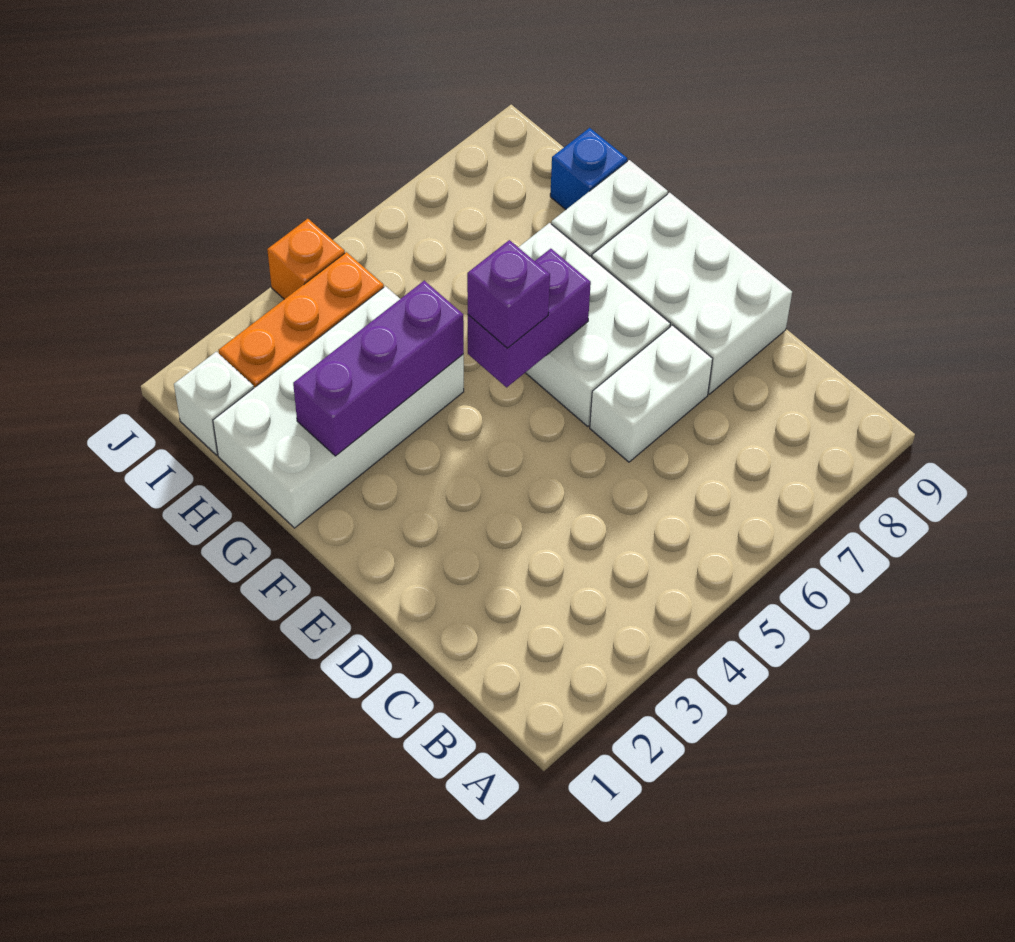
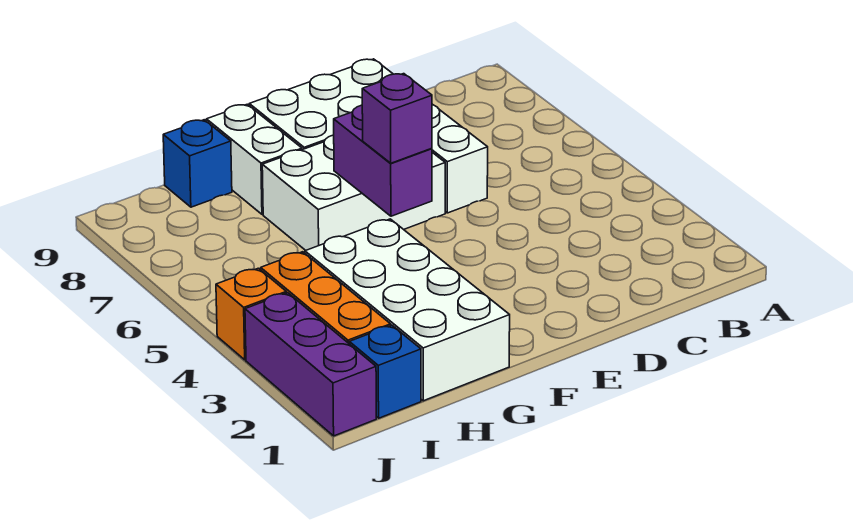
purple 1x3 brick [293,281,464,456] -> purple 1x3 brick moved to [245,293,376,436]
white 1x1 brick [174,352,254,455] -> blue 1x1 brick [349,325,421,418]

